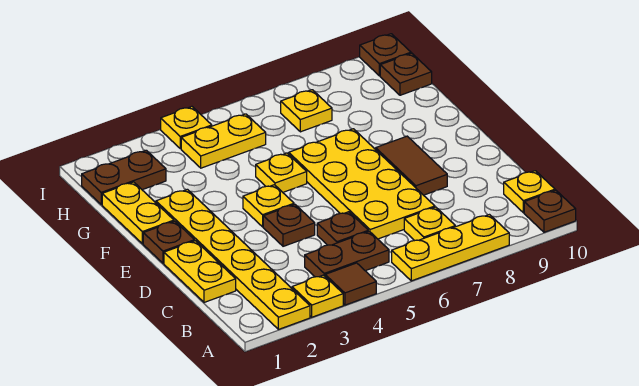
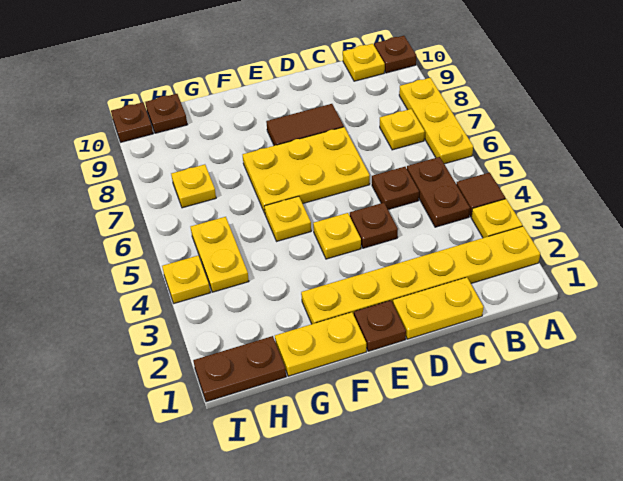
yellow 2x4 plate [289,129,435,239] -> yellow 2x3 plate [243,127,370,213]
brown 1x2 plate [82,150,166,205] -> brown 1x2 plate turned to [193,336,286,402]

